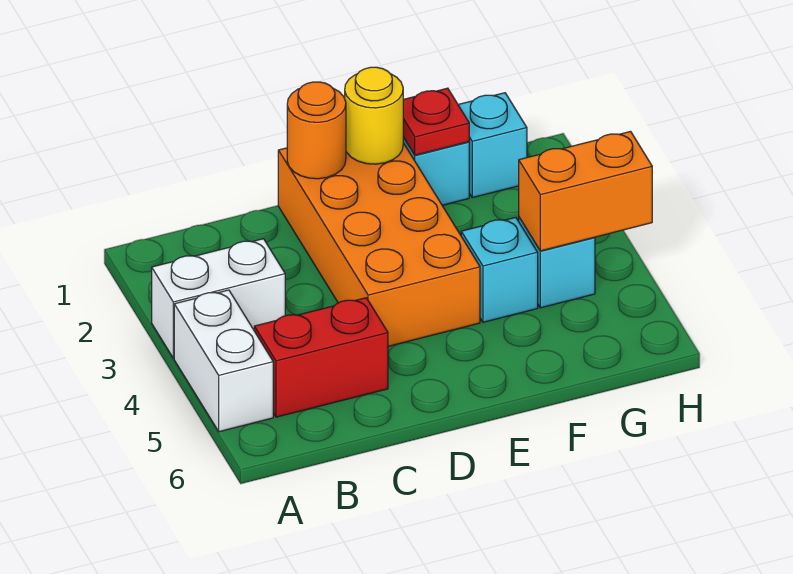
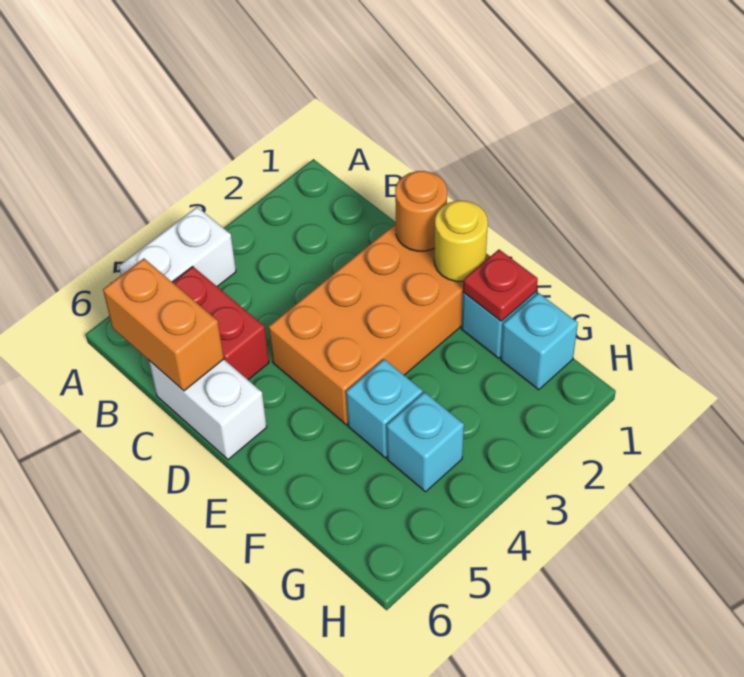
white 1x2 brick [152,239,285,358] -> white 1x2 brick moved to [149,359,267,460]
orange 1x2 brick [519,132,652,251] -> orange 1x2 brick moved to [103,258,224,391]

